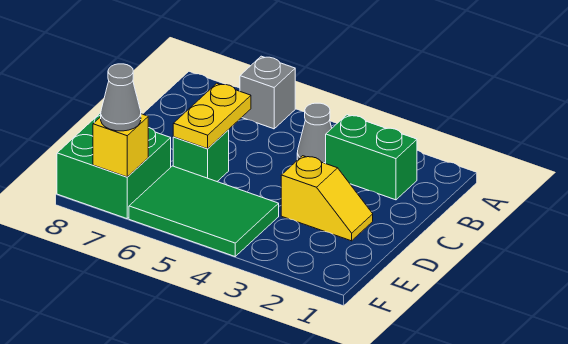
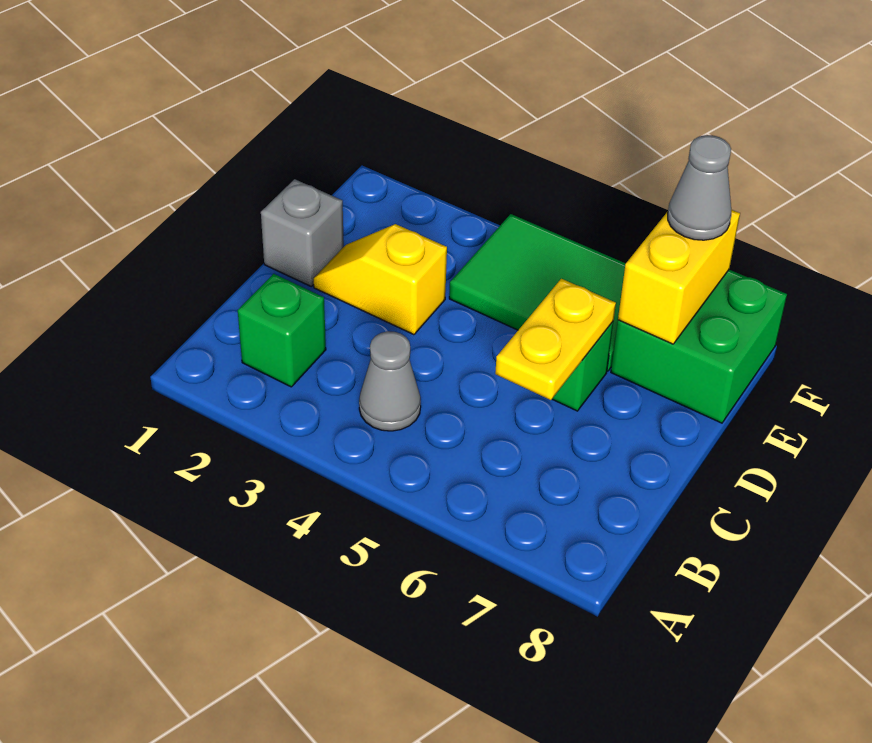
grey 1x1 brick [240,56,295,129] -> grey 1x1 brick moved to [261,179,344,286]
green 1x2 brick [326,115,417,200] -> green 1x1 brick [238,274,326,387]
yellow 1x1 brick [93,114,148,177] -> yellow 1x2 brick [618,210,740,344]

